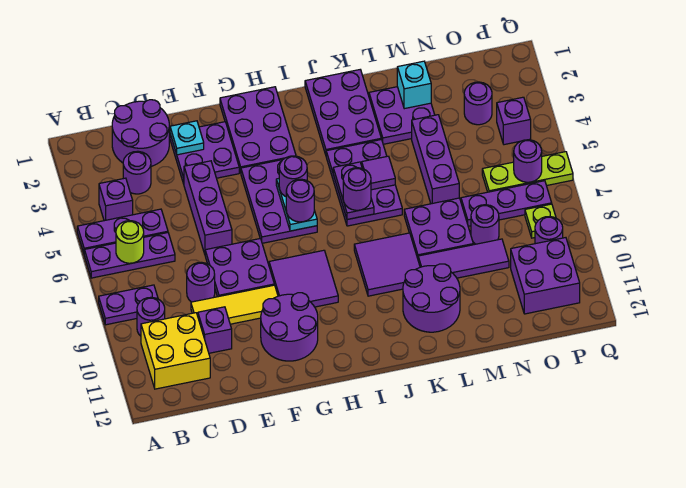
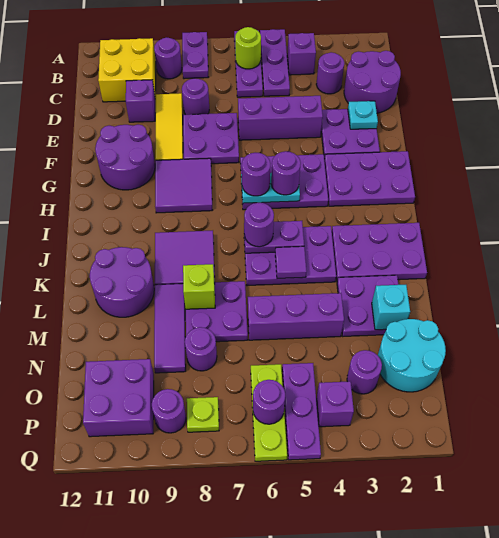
none -> lime 1x1 brick [183,264,215,309]
none -> cyan 2x2 round brick [378,319,446,392]
purple 1x3 plate [461,181,552,226] -> purple 1x3 plate moved to [282,363,321,460]

